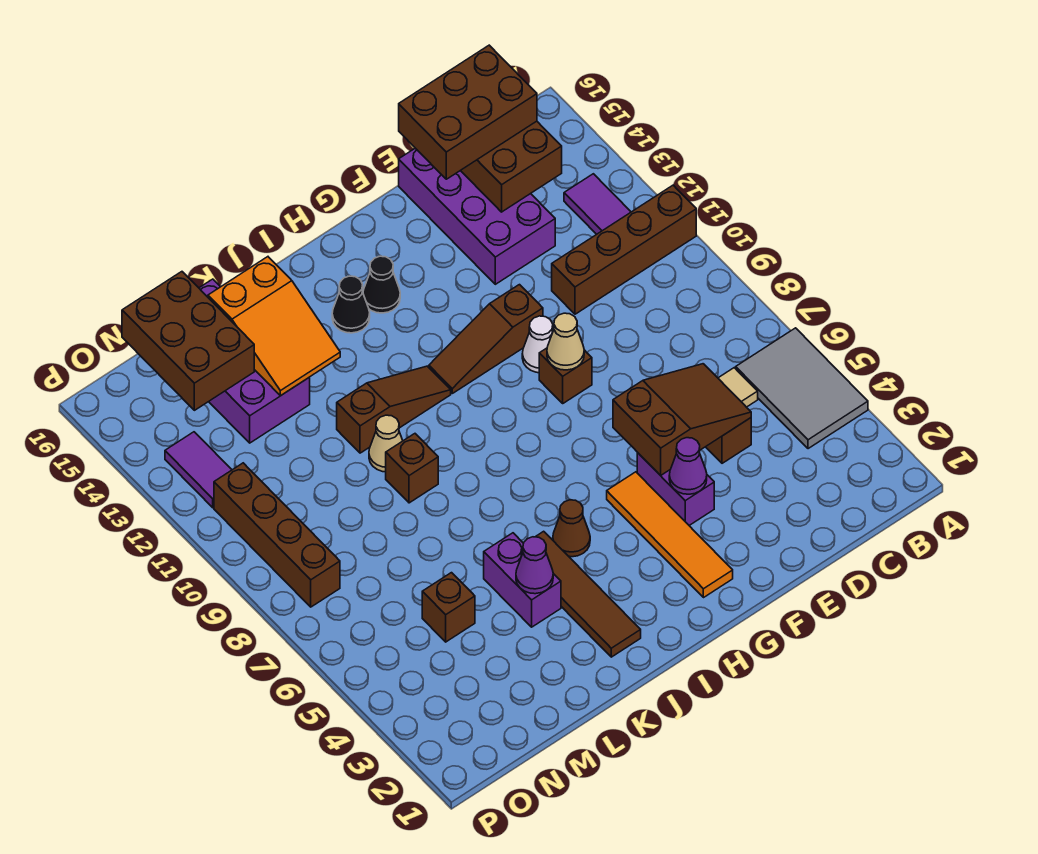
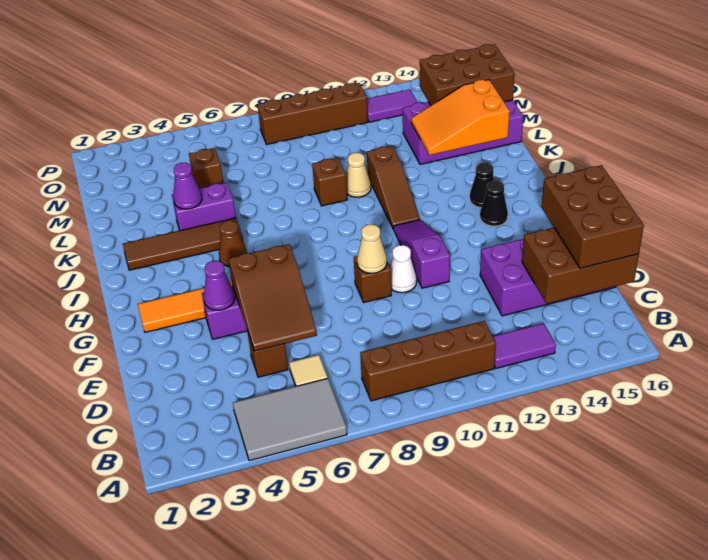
brown 1x4 brick [552,185,696,314] -> brown 1x4 brick turned to [360,321,496,401]
brown 1x3 slope [429,285,543,393] -> purple 1x3 slope [393,220,450,288]

